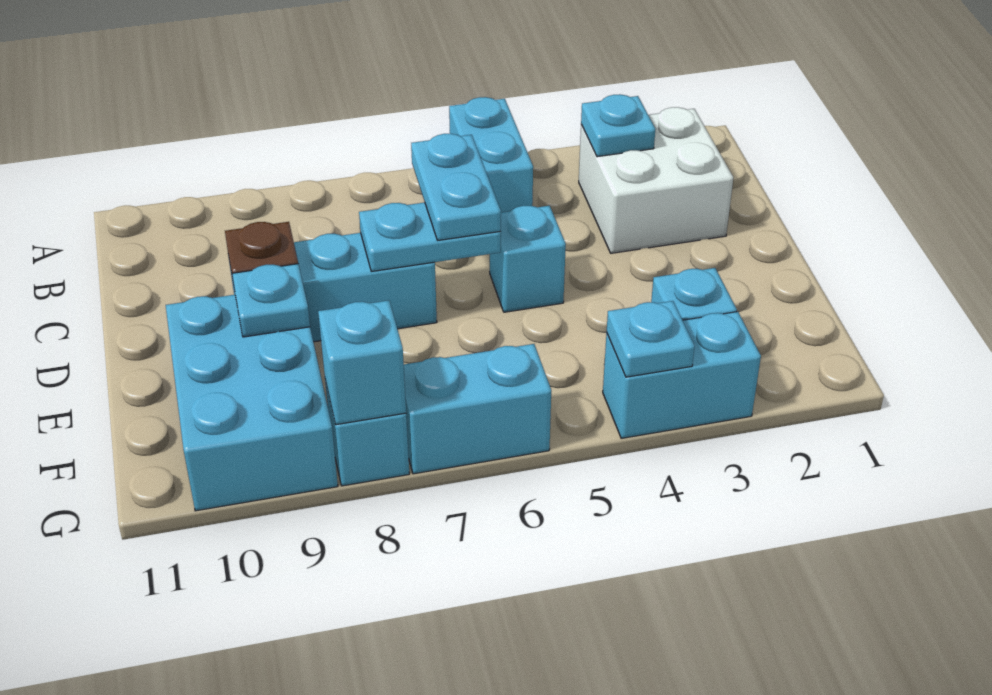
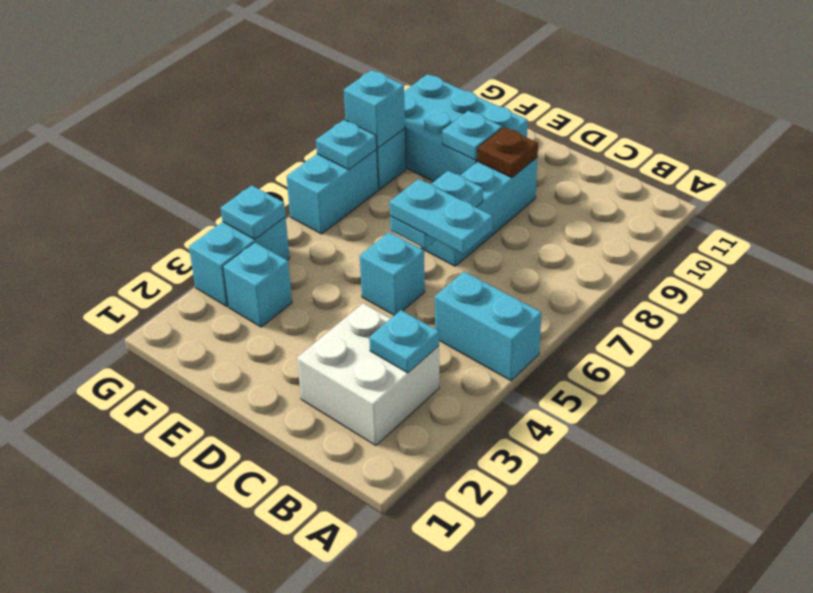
none -> cyan 1x1 plate [316,120,377,170]

